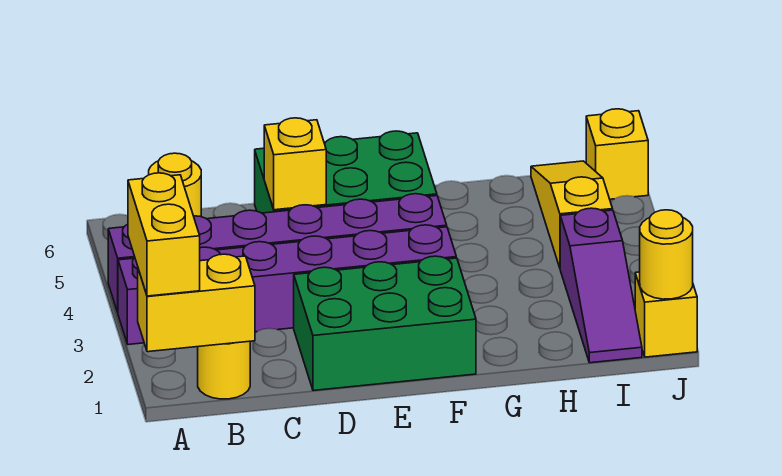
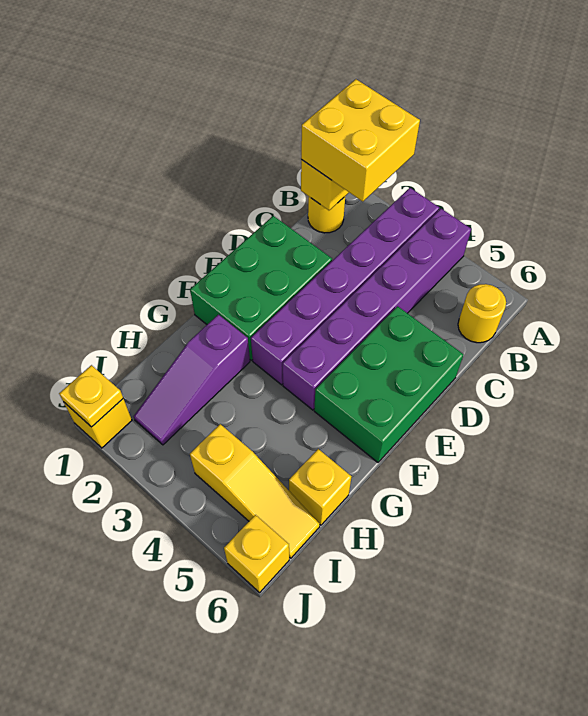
yellow 1x2 brick [128,173,200,296] -> yellow 2x2 brick [301,79,420,202]
yellow 1x1 brick [264,118,326,210] -> yellow 1x1 brick moved to [289,449,352,525]
purple 1x3 slope [560,208,642,363] -> purple 1x3 slope turned to [134,315,250,445]
yellow 1x1 round brick [640,210,693,299] -> yellow 1x1 plate [59,365,123,427]

